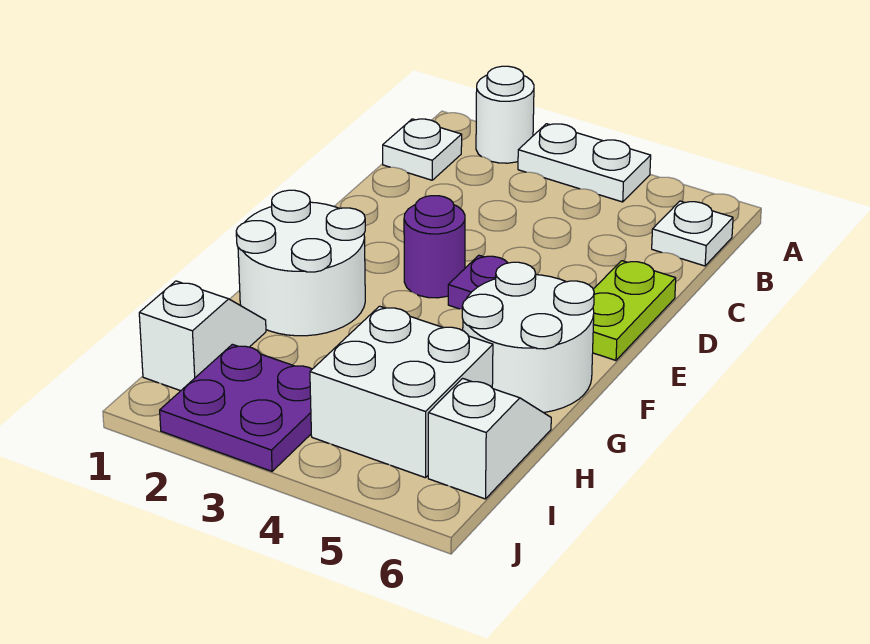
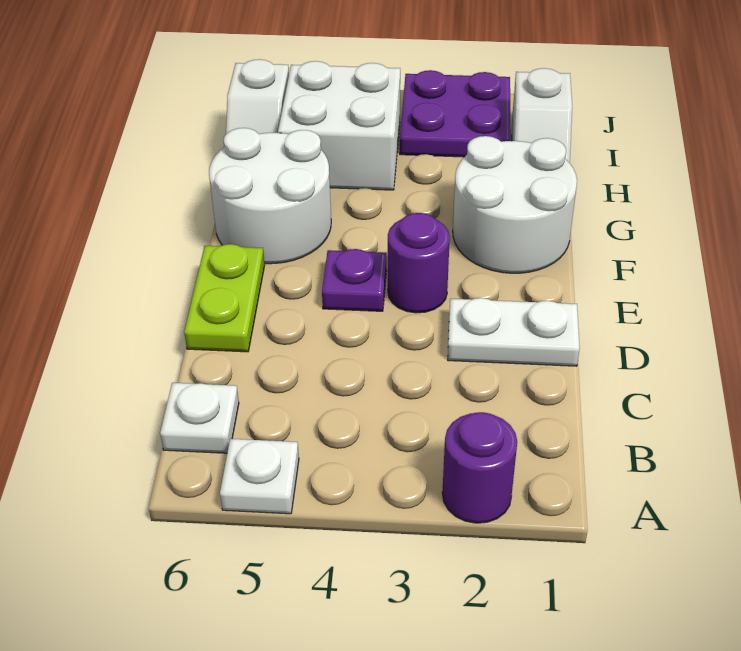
white 1x1 round brick [476,66,534,163] -> purple 1x1 round brick [442,412,517,523]
white 1x2 plate [518,124,651,202] -> white 1x2 plate moved to [448,298,580,366]
white 1x1 plate [383,119,462,180] -> white 1x1 plate moved to [220,439,299,514]

